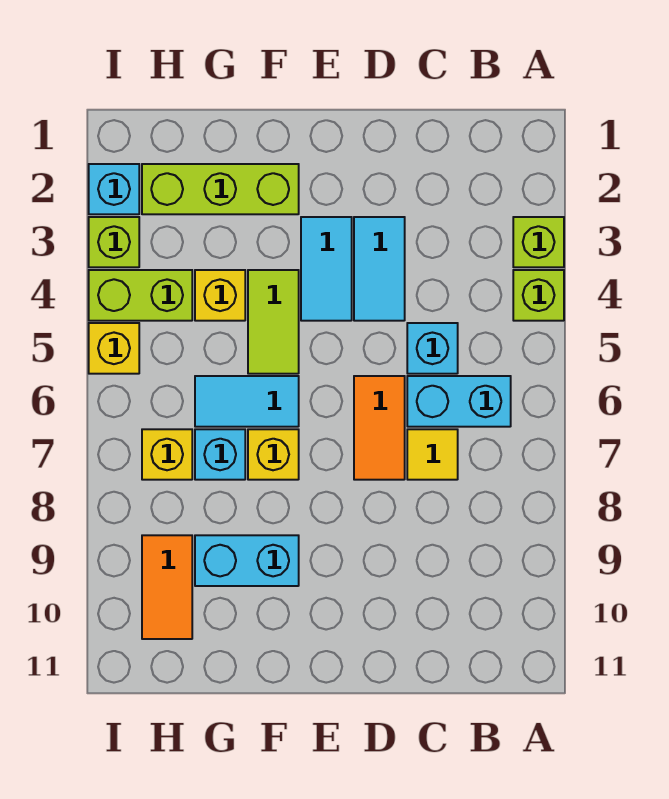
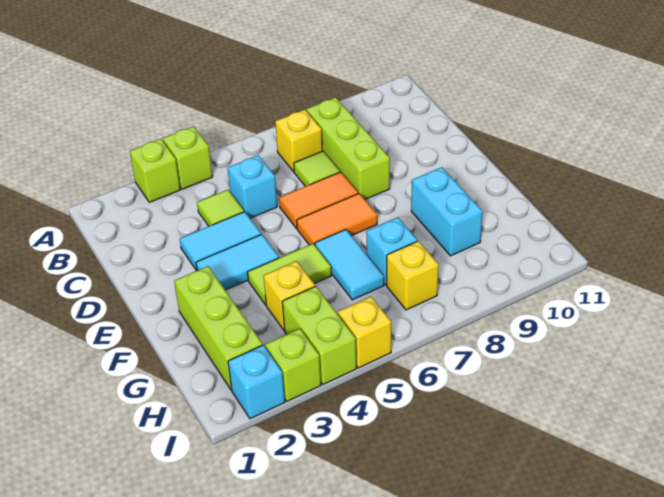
cyan 1x2 brick [407,376,511,427] -> none
none -> lime 1x3 brick [307,97,390,199]
none -> lime 1x1 tile [197,190,244,226]
yellow 1x1 tile [407,429,458,480] -> lime 1x1 tile [294,151,340,186]
yellow 1x1 brick [248,429,299,480] -> yellow 1x1 brick moved to [275,110,323,172]
orange 1x2 tile [142,535,192,639] -> orange 1x2 tile moved to [297,193,377,245]

